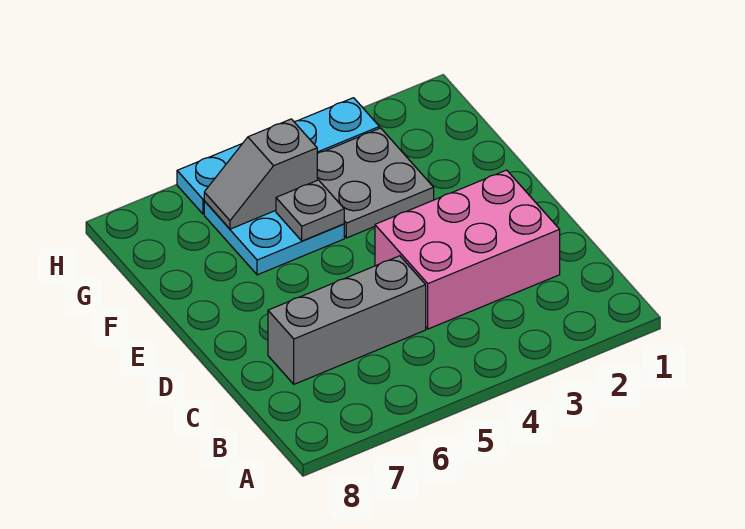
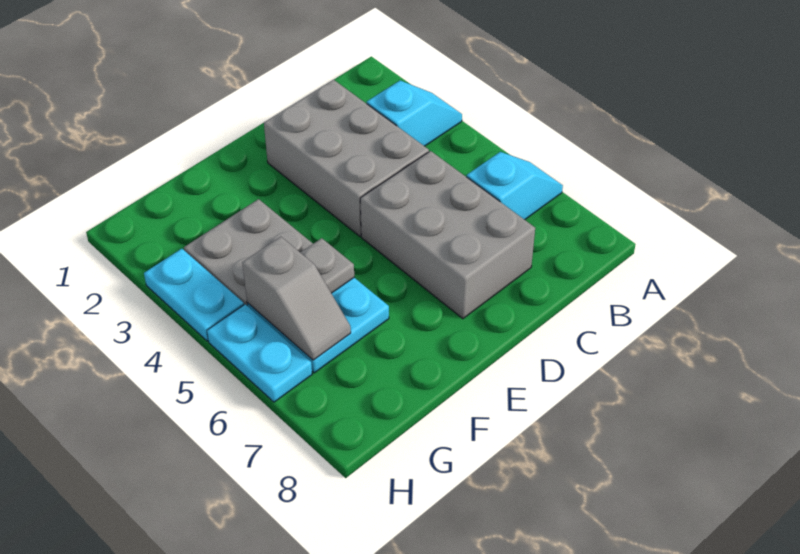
none -> cyan 1x2 slope [367,81,462,146]
none -> cyan 1x2 slope [467,152,563,220]
pink 2x3 brick [375,170,560,329] -> grey 2x3 brick [264,80,429,236]
grey 1x3 brick [268,256,426,384] -> grey 2x3 brick [360,151,535,319]

